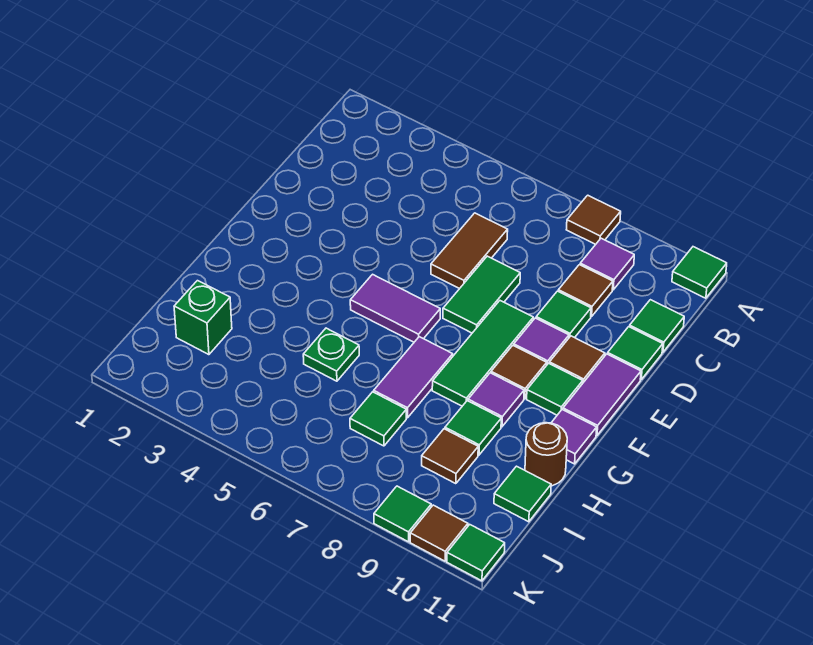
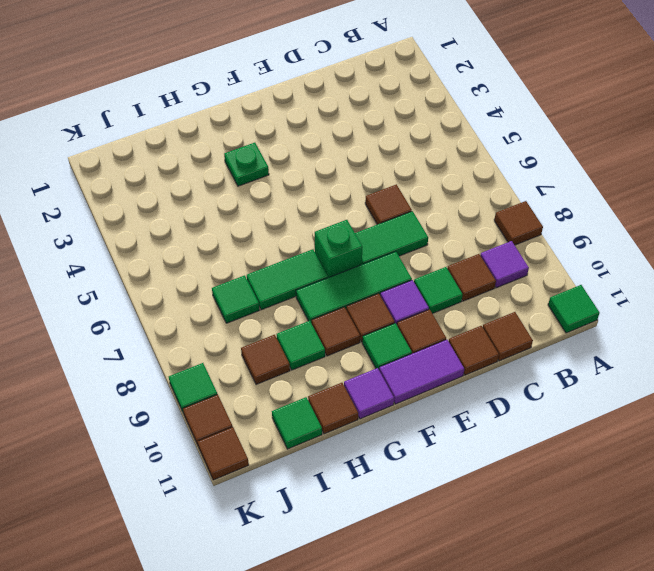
brown 1x2 tile [431,213,508,289] -> brown 1x1 tile [365,184,412,225]
green 1x1 tile [630,300,684,352] -> brown 1x1 tile [483,312,533,361]
green 1x1 tile [608,327,663,379] -> brown 1x1 tile [449,326,499,375]
purple 1x2 tile [350,274,440,342] -> none
purple 1x2 tile [374,337,453,418] -> green 1x2 tile [247,249,328,310]
purple 1x1 tile [468,373,524,427] -> brown 1x1 tile [312,307,360,356]
green 1x1 plate [303,328,359,381] -> green 1x1 plate moved to [224,143,269,186]
brown 1x1 round brick [525,423,567,486] -> brown 1x1 tile [308,383,358,434]
green 1x1 brick [174,281,232,355] -> green 1x1 brick moved to [315,220,362,278]
green 1x1 tile [447,525,505,581] -> brown 1x1 tile [198,427,249,480]

